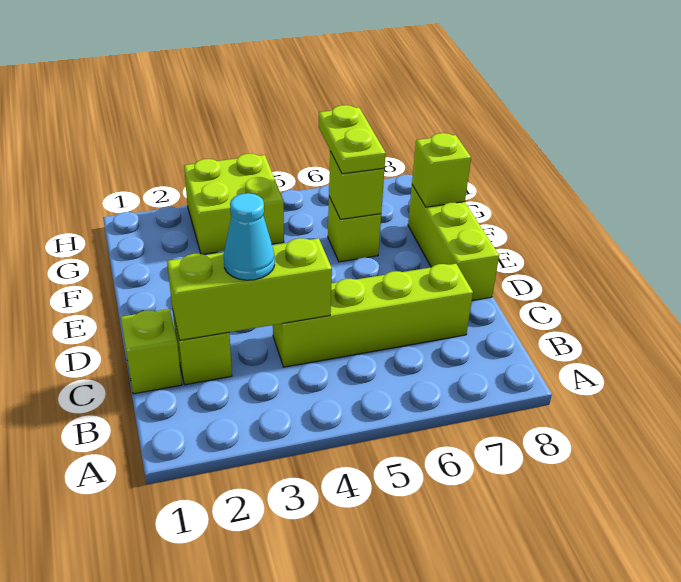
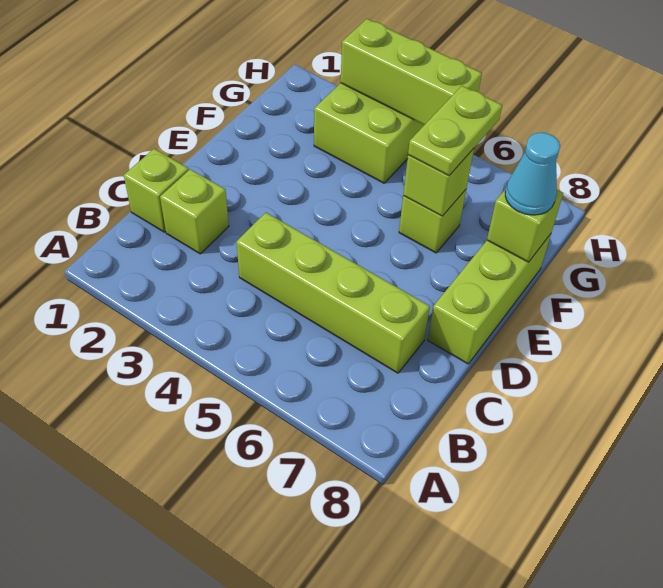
lime 1x3 brick [167,238,332,340] -> lime 1x3 brick moved to [341,19,482,125]
cyan 1x1 cone [224,193,275,280] -> cyan 1x1 cone moved to [505,133,560,215]

